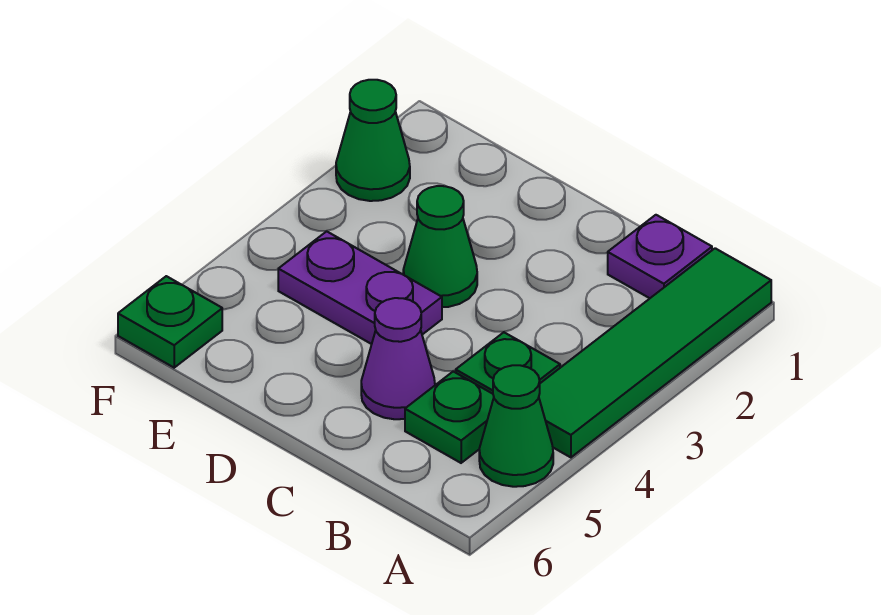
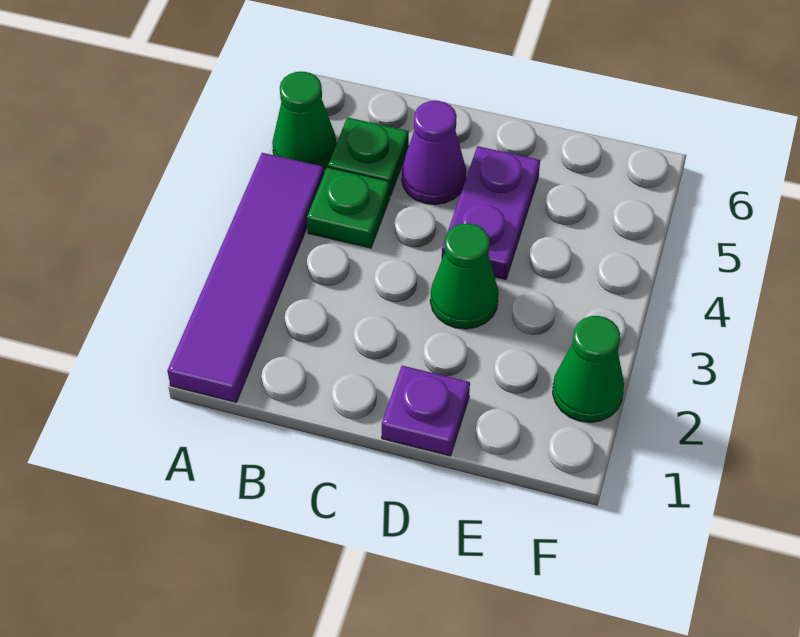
green 1x4 tile [539,248,771,457] -> purple 1x4 tile [167,153,324,402]
purple 1x1 plate [608,215,712,298] -> purple 1x1 plate moved to [382,366,470,456]
purple 1x2 plate [278,231,442,344] -> purple 1x2 plate turned to [442,146,540,279]
green 1x1 plate [118,276,222,368] -> none

